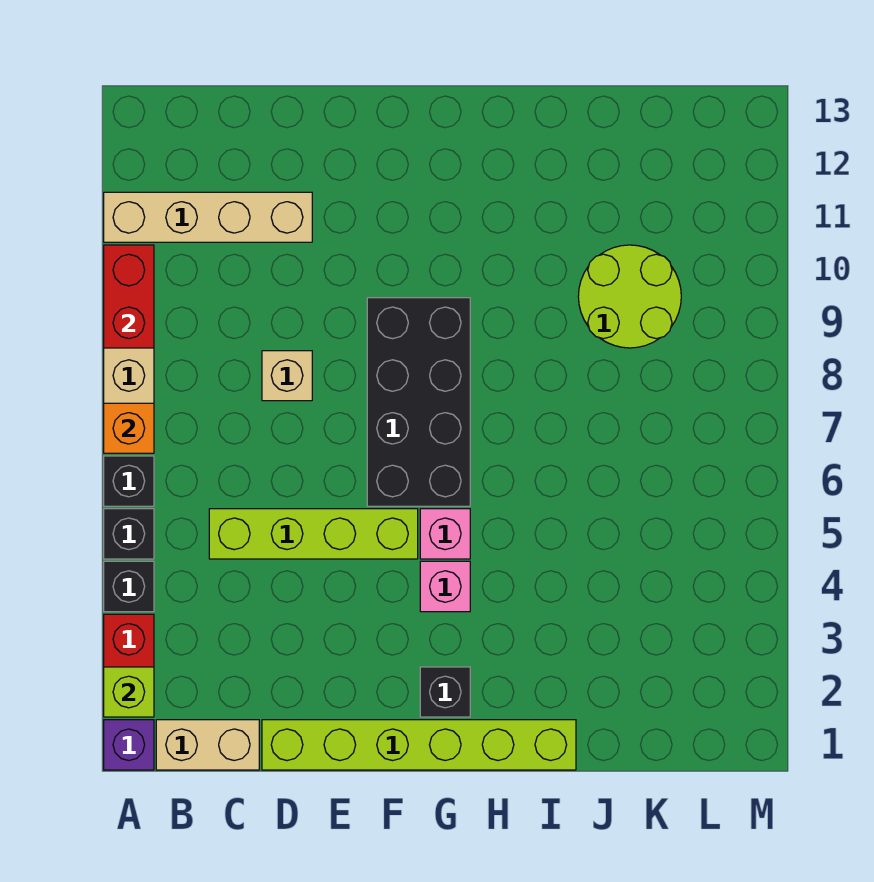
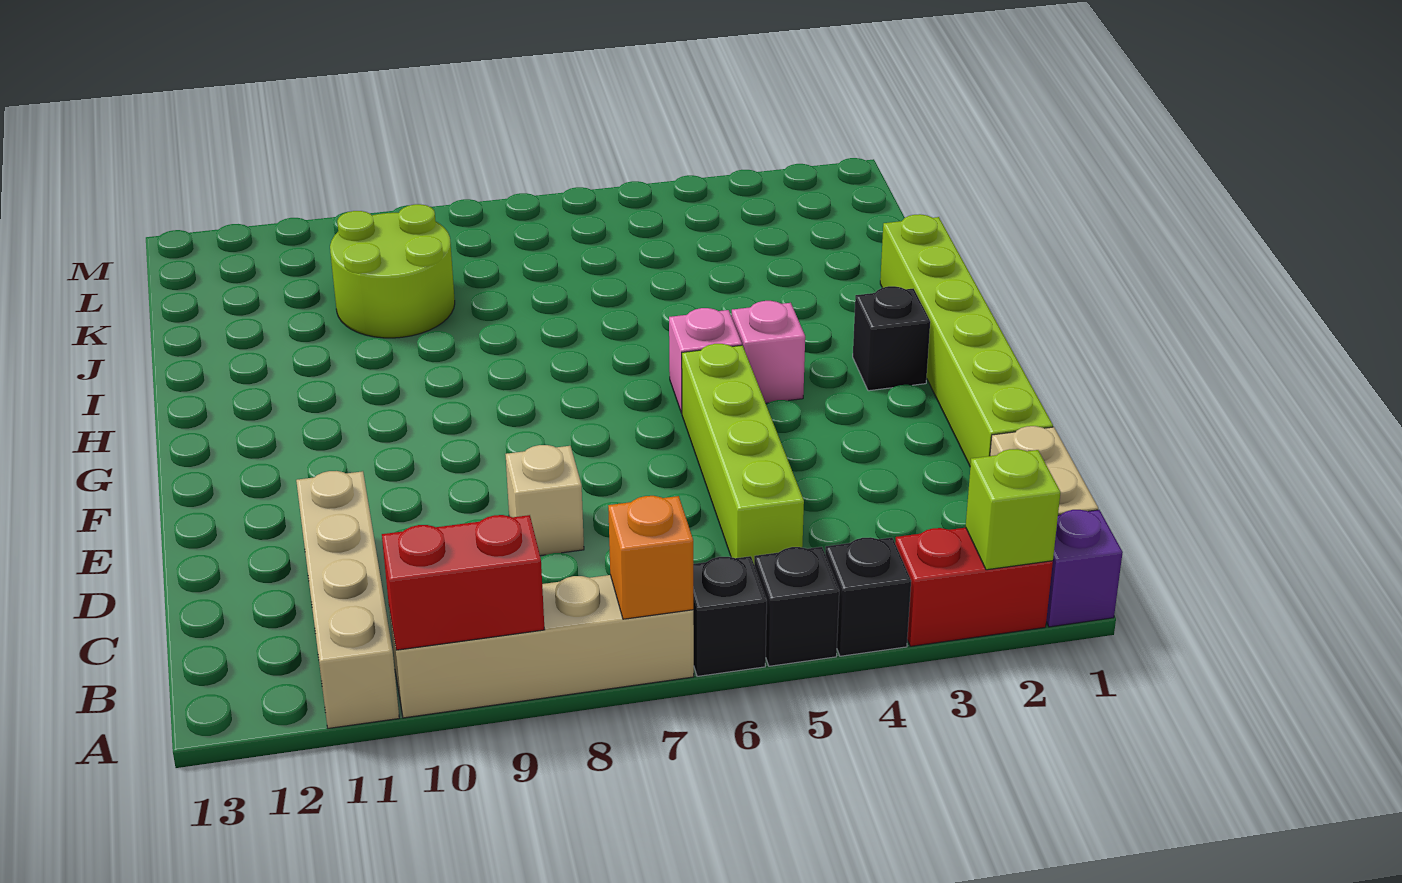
black 2x4 brick [367,298,470,506] -> none

